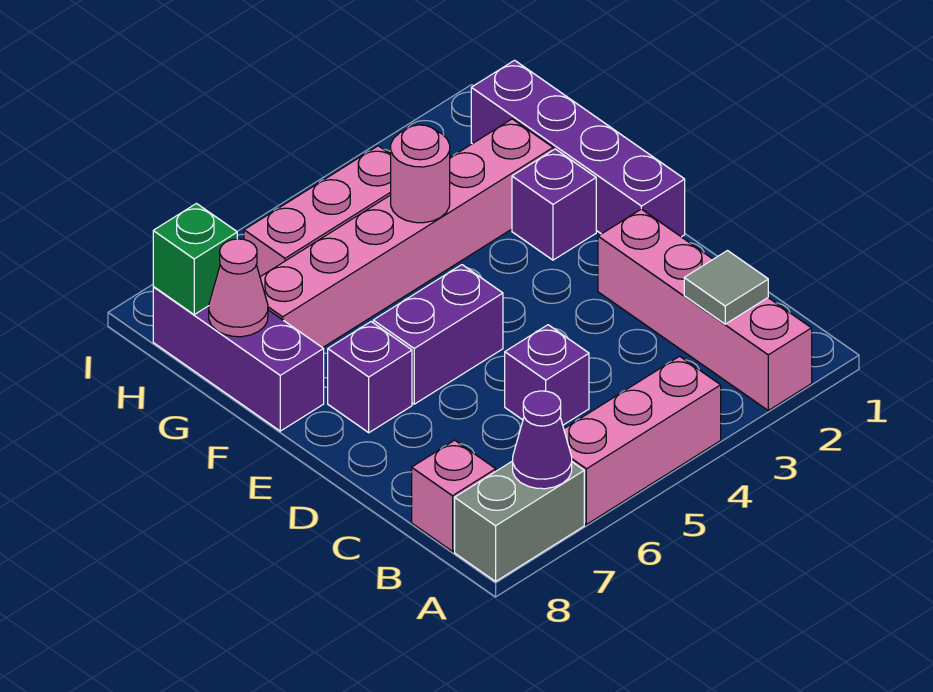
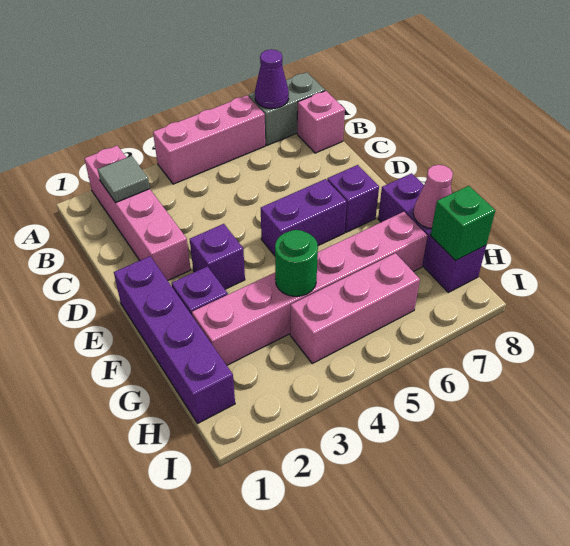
purple 1x1 brick [505,325,589,425] -> purple 1x1 brick moved to [190,224,245,289]
pink 1x1 round brick [391,125,450,223] -> green 1x1 round brick [275,230,318,296]

